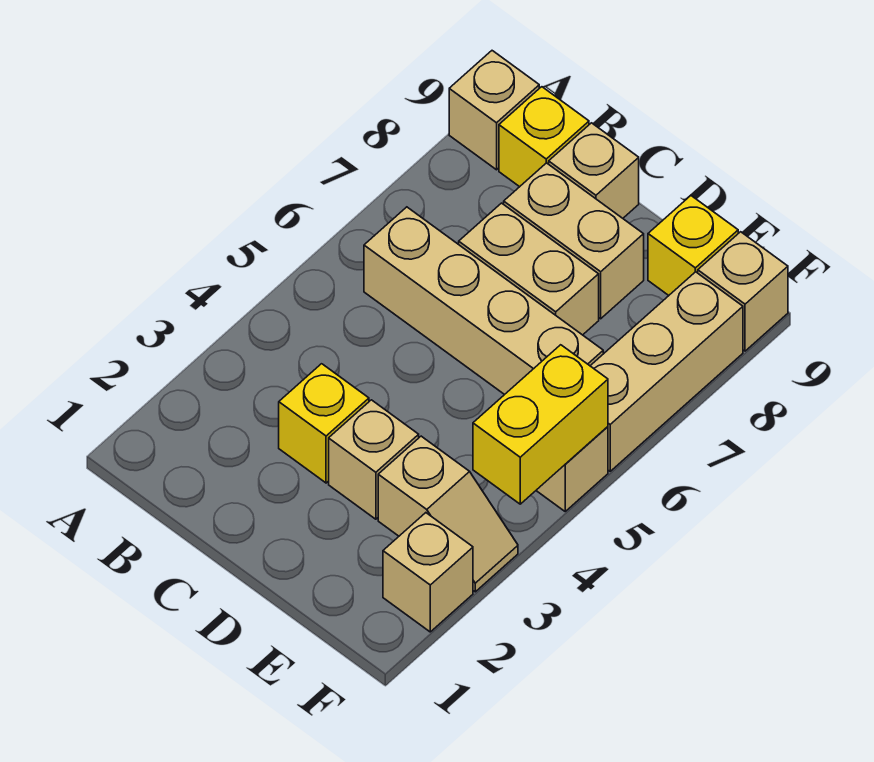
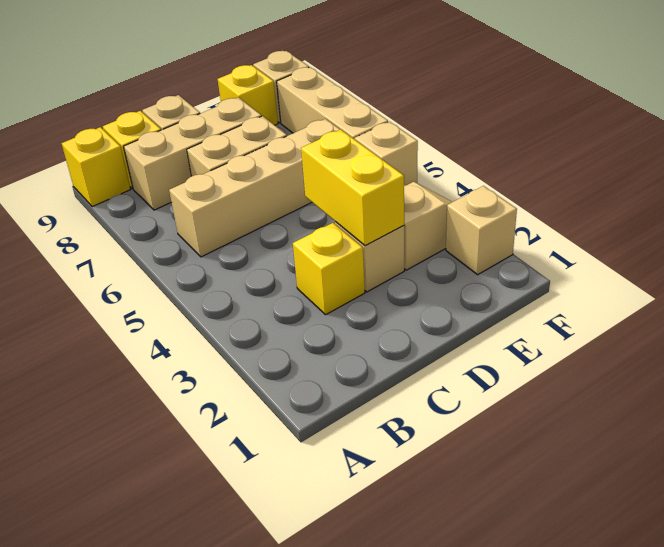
tan 1x1 brick [449,51,539,170] -> yellow 1x1 brick [62,127,130,207]
tan 1x2 brick [504,163,644,319] -> tan 1x3 brick [124,97,261,210]
yellow 1x2 brick [473,345,608,504] -> yellow 1x2 brick moved to [301,130,404,246]

